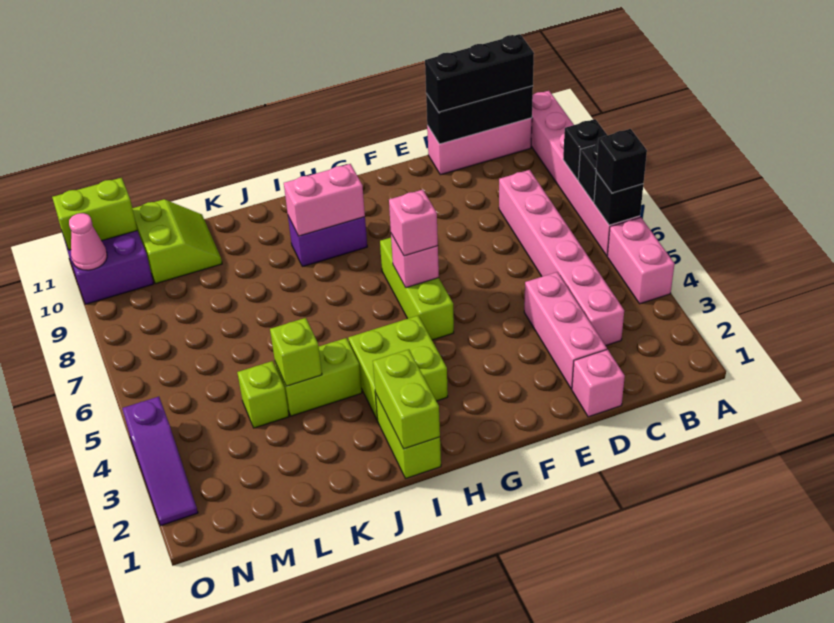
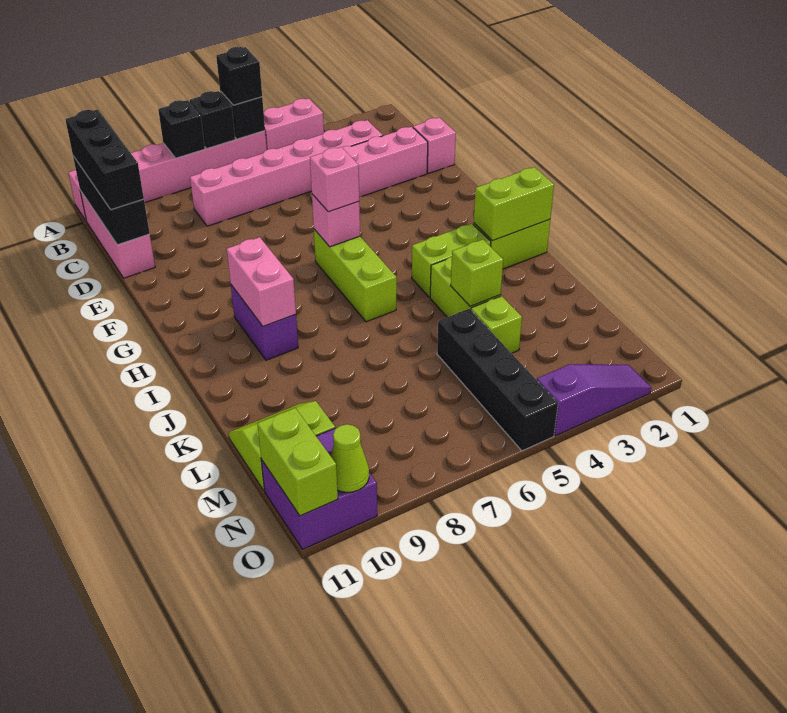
lime 1x3 brick [380,238,454,340] -> lime 1x3 brick turned to [314,229,397,322]
lime 2x2 brick [348,316,448,420] -> lime 1x2 brick [412,223,491,297]
none -> black 1x4 brick [437,309,558,451]
pink 1x1 cone [69,213,107,270] -> lime 1x1 cone [331,424,369,492]

